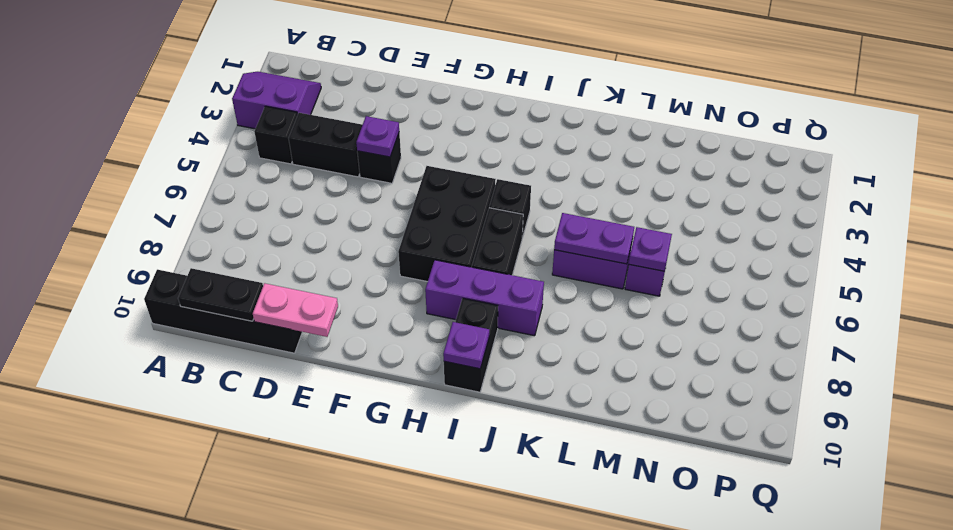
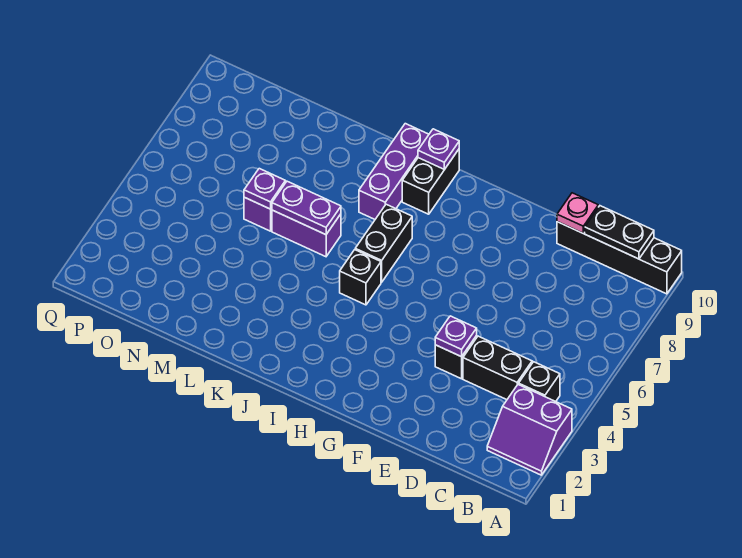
pink 1x2 plate [253,283,338,337] -> pink 1x1 plate [557,193,598,233]
black 2x3 brick [398,166,496,282] -> none
purple 1x3 brick [425,260,544,336] -> purple 1x3 brick turned to [359,124,429,219]

